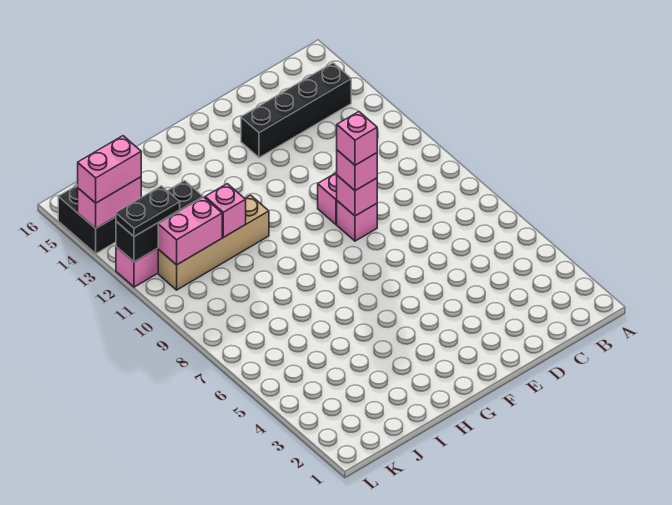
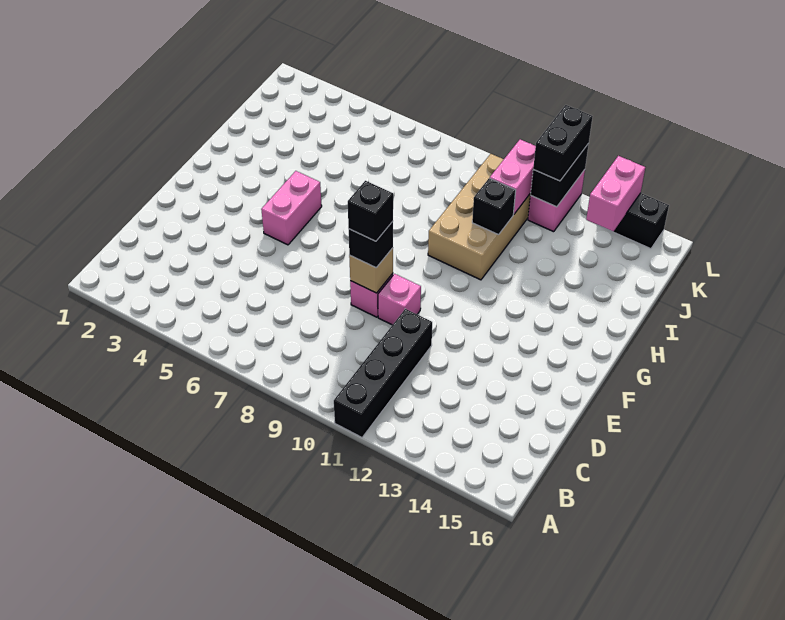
black 1x4 brick [241,63,351,158] -> black 1x4 brick moved to [334,309,432,437]
pink 1x1 brick [337,175,377,216] -> tan 1x1 brick [349,248,393,293]
pink 1x1 brick [337,150,377,191] -> black 1x1 brick [349,222,393,268]
pink 1x1 brick [337,112,377,165] -> black 1x1 brick [348,181,393,241]
tan 1x4 brick [158,195,269,290] -> tan 2x4 brick [428,154,531,280]
pink 1x1 brick [205,184,246,237] -> black 1x1 brick [472,178,516,235]
black 1x3 brick [116,181,203,262] -> black 1x2 brick [531,144,589,207]
black 1x2 plate [116,186,180,237] -> black 1x2 brick [533,105,593,181]
pink 1x2 brick [78,136,141,203] -> pink 1x2 brick moved to [261,171,322,245]

